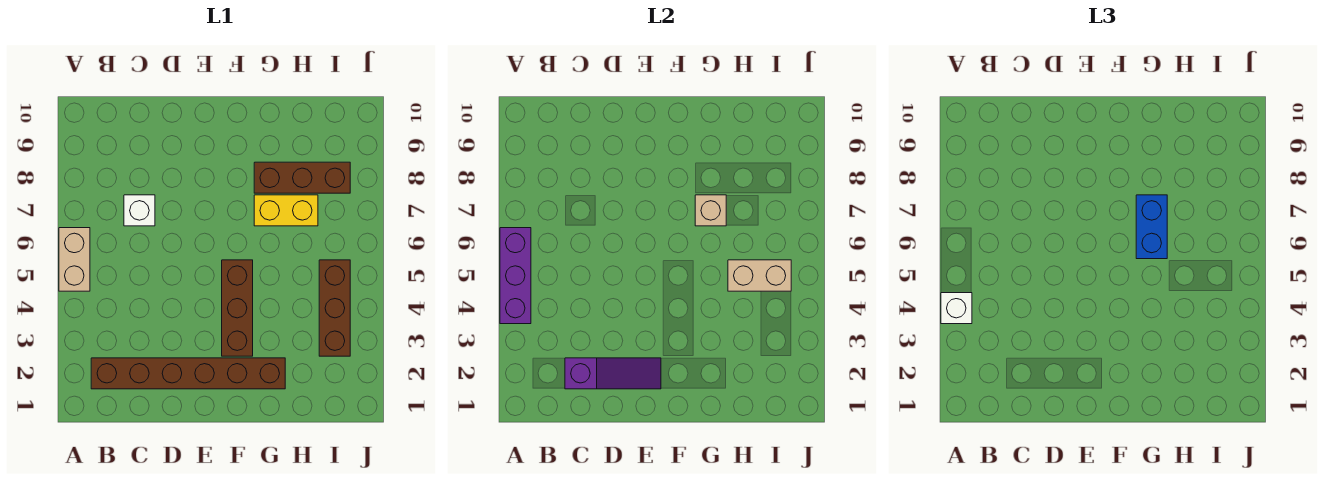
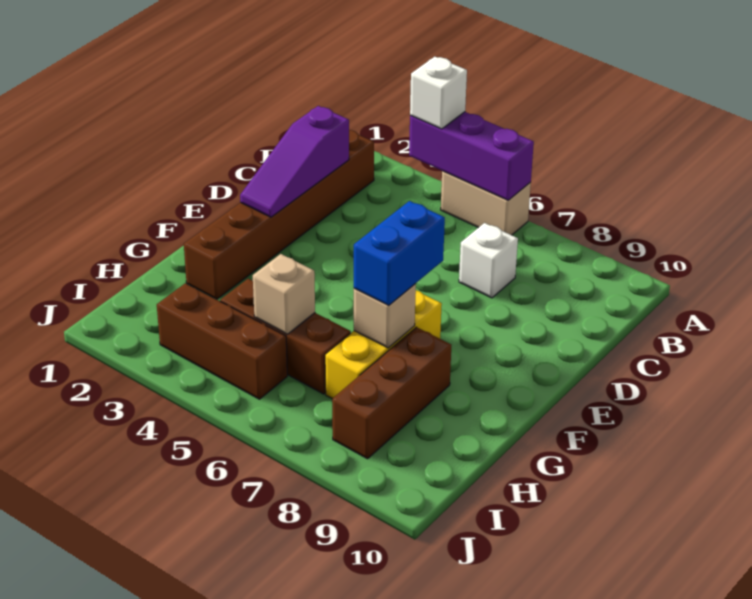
brown 1x3 brick [222,260,253,356] -> brown 1x3 brick moved to [220,279,351,394]
blue 1x2 brick [1136,195,1167,259] -> blue 1x2 brick turned to [354,201,445,306]
yellow 1x2 brick [254,195,318,226] -> yellow 1x3 brick [325,290,442,398]
tan 1x2 brick [728,260,791,291] -> tan 1x1 brick [253,254,315,334]

